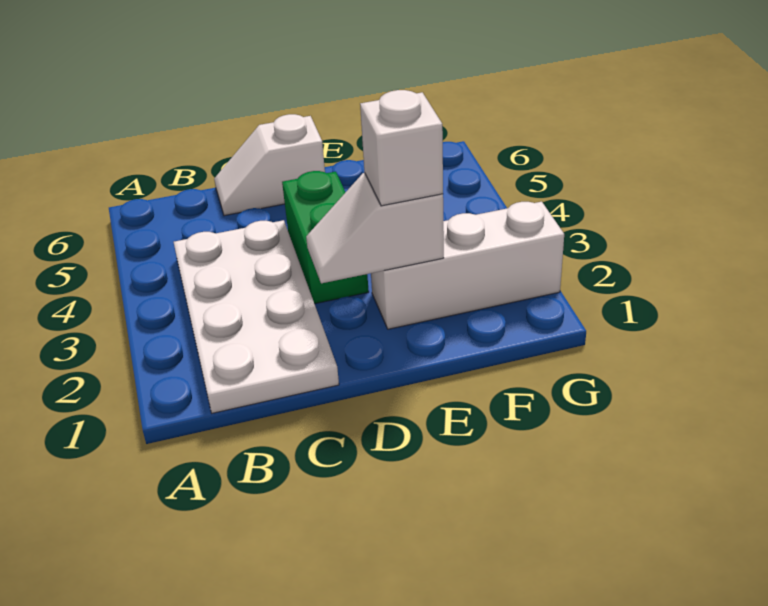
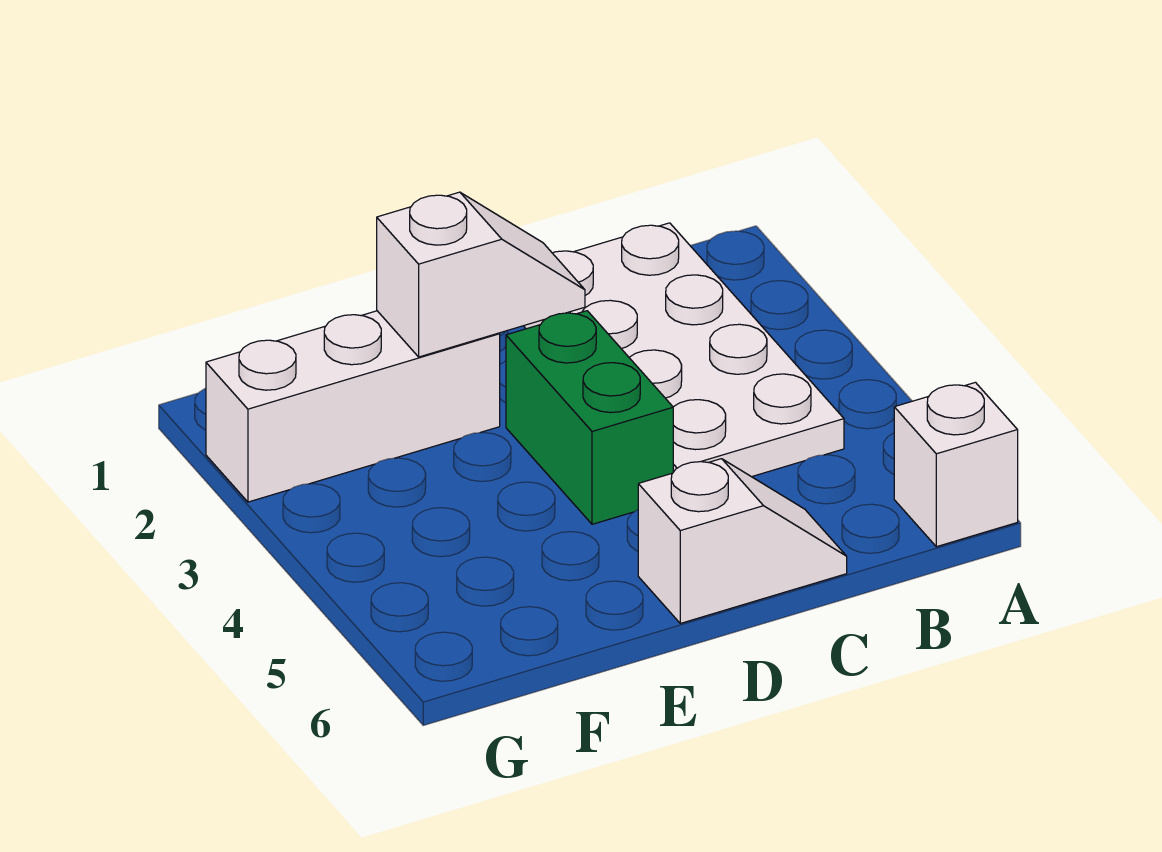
white 1x1 brick [360,90,443,206] -> white 1x1 brick moved to [894,382,1018,547]

